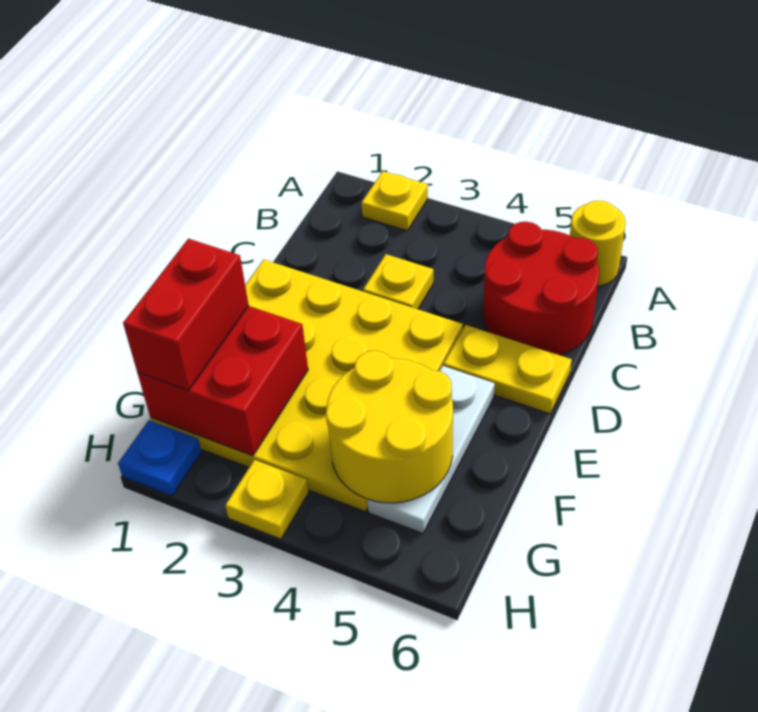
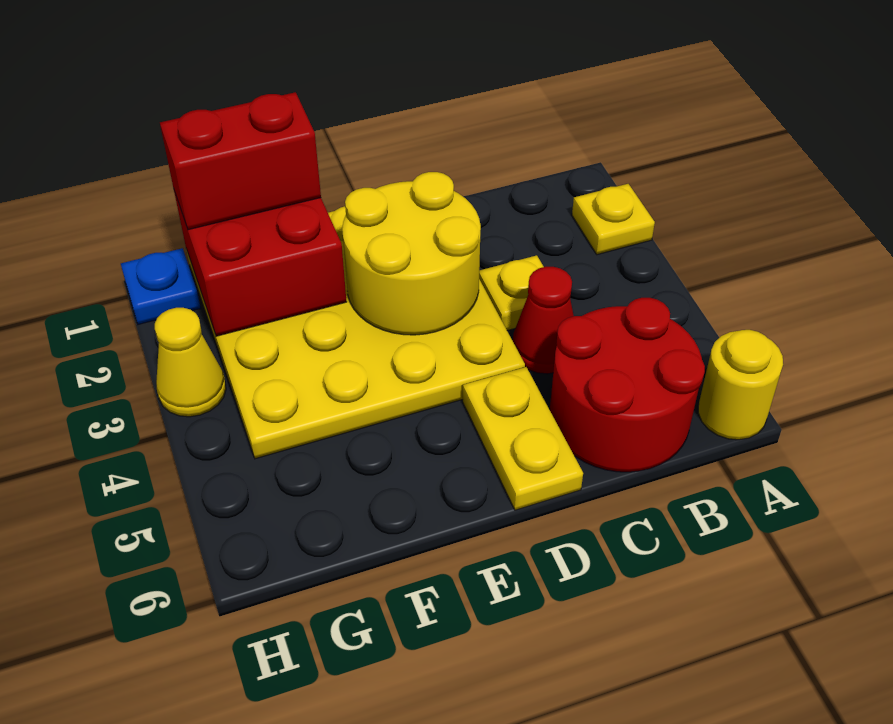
none -> red 1x1 cone [513,267,574,374]
white 1x3 plate [367,366,495,533] -> none
yellow 2x2 round brick [326,351,453,503] -> yellow 2x2 round brick moved to [342,172,481,335]
yellow 1x1 plate [225,460,309,539] -> yellow 1x1 cone [155,308,226,417]

